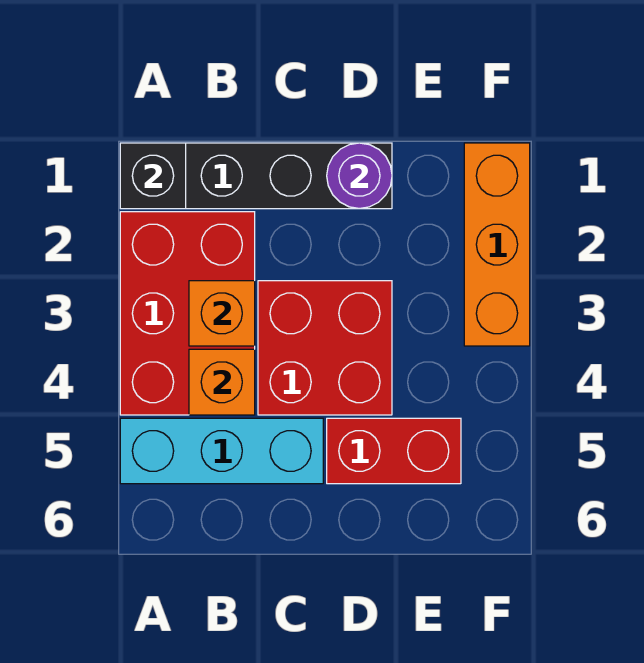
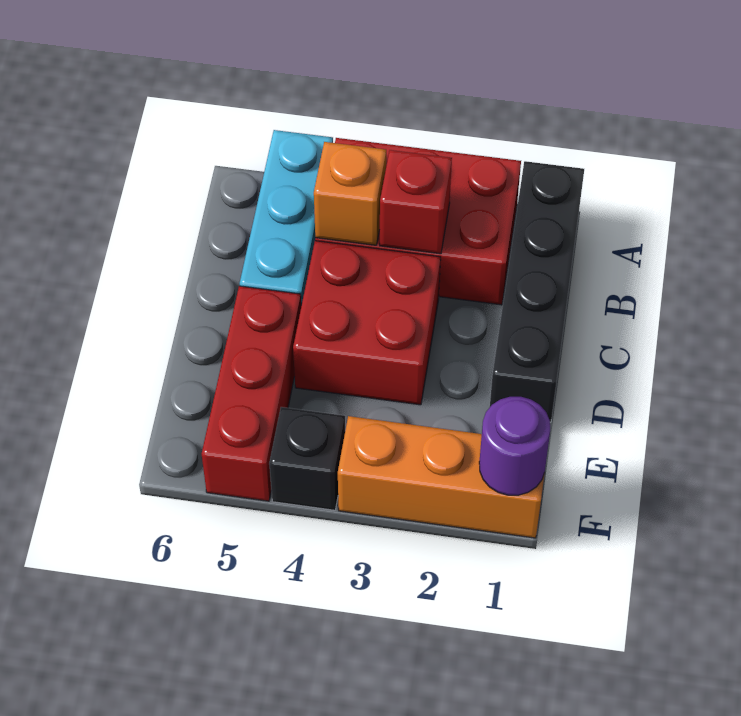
black 1x1 brick [120,143,186,209] -> black 1x1 brick moved to [269,407,345,510]
orange 1x1 brick [189,281,255,346] -> red 1x1 brick [380,150,452,254]
purple 1x1 round brick [327,143,392,209] -> purple 1x1 round brick moved to [479,397,550,495]
red 1x2 brick [327,418,461,484] -> red 1x3 brick [202,286,301,501]

